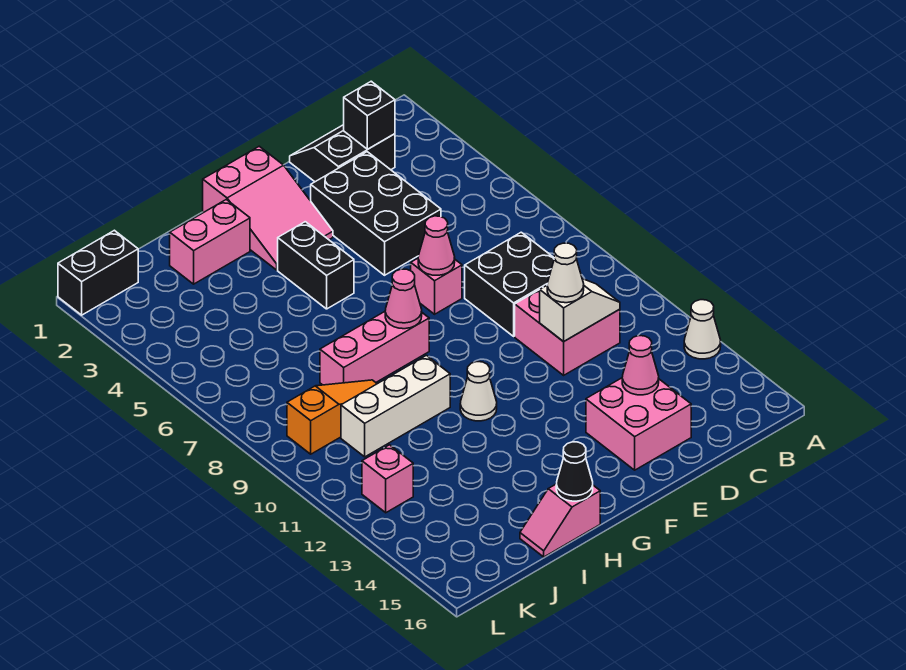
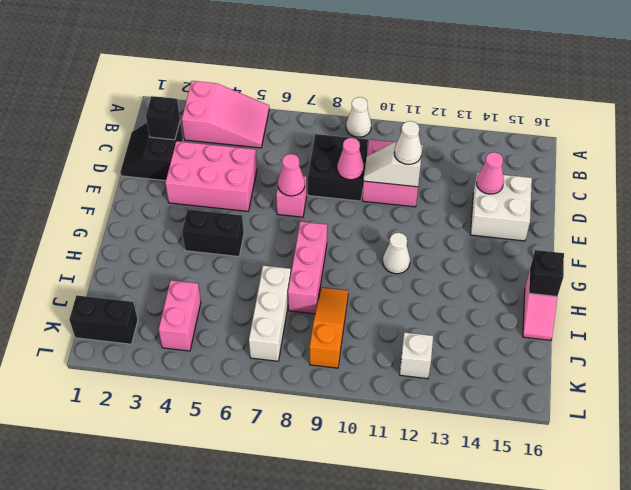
white 1x1 cone [684,300,721,359] -> white 1x1 cone moved to [346,97,371,137]
white 1x2 slope [540,279,620,342] -> white 1x2 slope turned to [364,142,423,187]
black 2x3 brick [311,152,441,275] -> pink 2x3 brick [165,141,257,211]
pink 2x2 brick [586,378,691,470] -> white 2x2 brick [471,172,532,241]
pink 2x3 slope [203,146,333,270] -> pink 2x3 slope moved to [182,81,269,148]
pink 1x1 cone [385,269,422,329] -> pink 1x1 cone moved to [337,138,364,180]
pink 1x2 brick [170,199,250,284] -> pink 1x2 brick moved to [159,280,201,351]
white 1x3 brick [341,355,450,457] -> white 1x3 brick moved to [249,266,291,361]
black 1x1 cone [556,442,593,501] -> black 1x1 brick [529,250,564,296]
black 1x2 brick [58,230,138,315] -> black 1x2 brick turned to [69,295,138,344]
pink 1x1 brick [362,445,413,513] -> white 1x1 brick [400,333,433,379]

